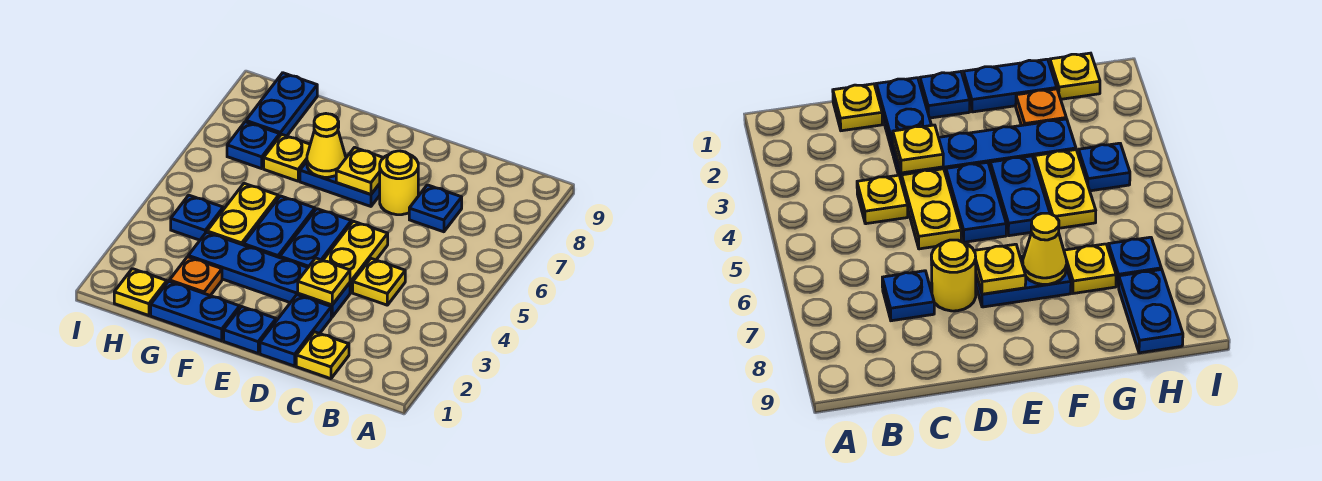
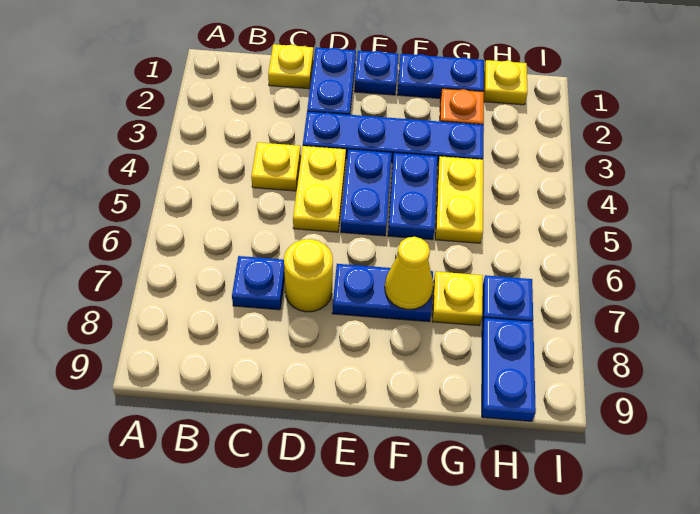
yellow 1x1 plate [298,258,350,305] -> none
yellow 1x1 plate [336,148,383,194] -> none
blue 1x1 plate [171,195,223,240] -> none

